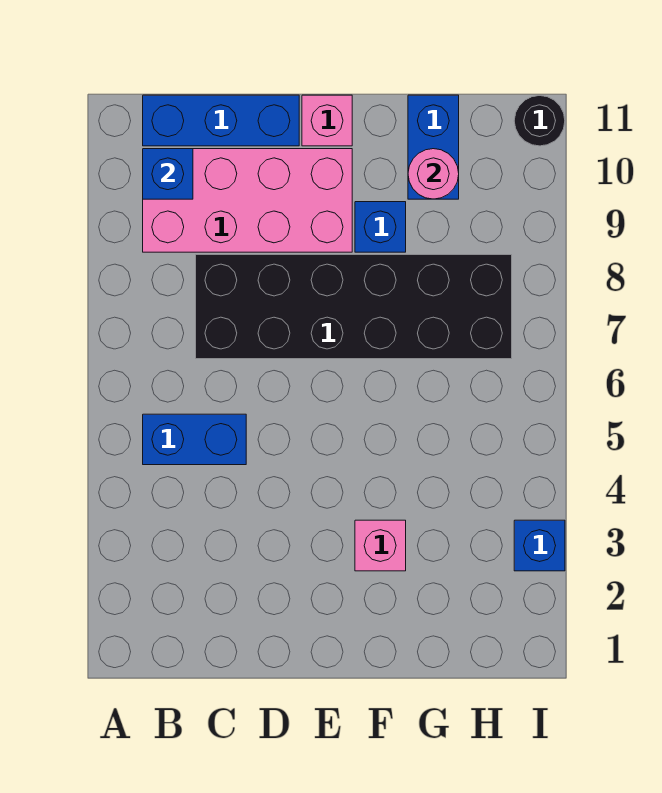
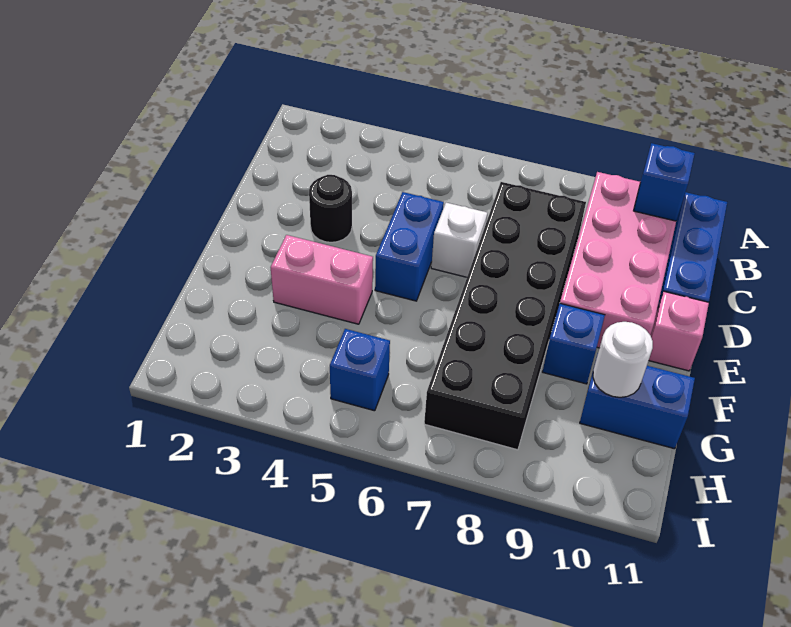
blue 1x2 brick [143,414,246,465] -> blue 1x2 brick moved to [375,192,444,301]
none -> white 1x1 brick [431,203,487,277]
pink 1x1 brick [355,520,406,571] -> pink 1x2 brick [271,235,373,324]
pink 1x1 round brick [408,149,459,199] -> white 1x1 round brick [593,322,653,397]
blue 1x1 brick [514,520,565,571] -> blue 1x1 brick moved to [330,329,390,411]
black 1x1 round brick [514,96,565,146] -> black 1x1 round brick moved to [309,175,352,242]

